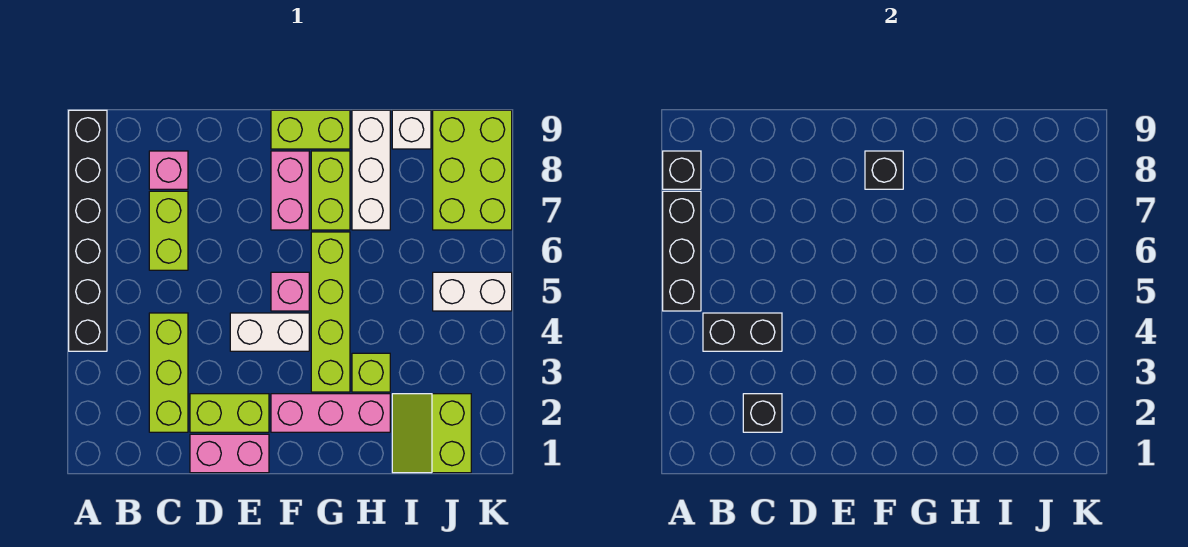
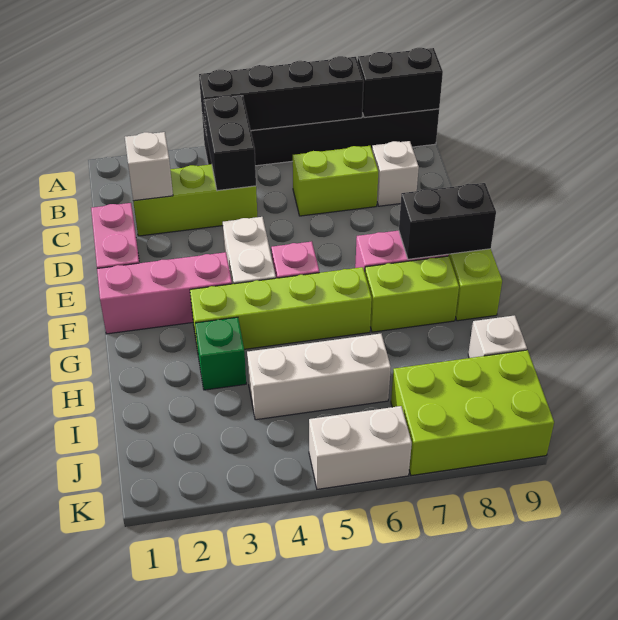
black 1x3 brick [663,191,701,311] -> black 1x4 brick [199,56,364,131]
black 1x1 brick [663,151,701,189] -> black 1x2 brick [358,48,443,117]
black 1x1 brick [743,394,782,432] -> white 1x1 brick [125,132,173,201]
pink 1x1 brick [149,151,188,189] -> white 1x1 brick [372,141,419,206]
lime 1x2 brick [190,394,269,432] -> none
pink 1x3 brick [271,394,390,432] -> pink 1x3 brick turned to [97,252,232,334]
black 1x1 brick [865,151,903,189] -> black 1x2 brick [399,183,496,259]
lime 1x1 brick [352,353,390,392] -> green 1x1 brick [195,317,246,390]
white 1x3 brick [352,110,390,230] -> white 1x3 brick moved to [247,334,391,420]
lime 2x2 slope [392,394,471,473] -> none
white 1x2 brick [433,272,512,311] -> white 1x2 brick turned to [309,406,412,489]

